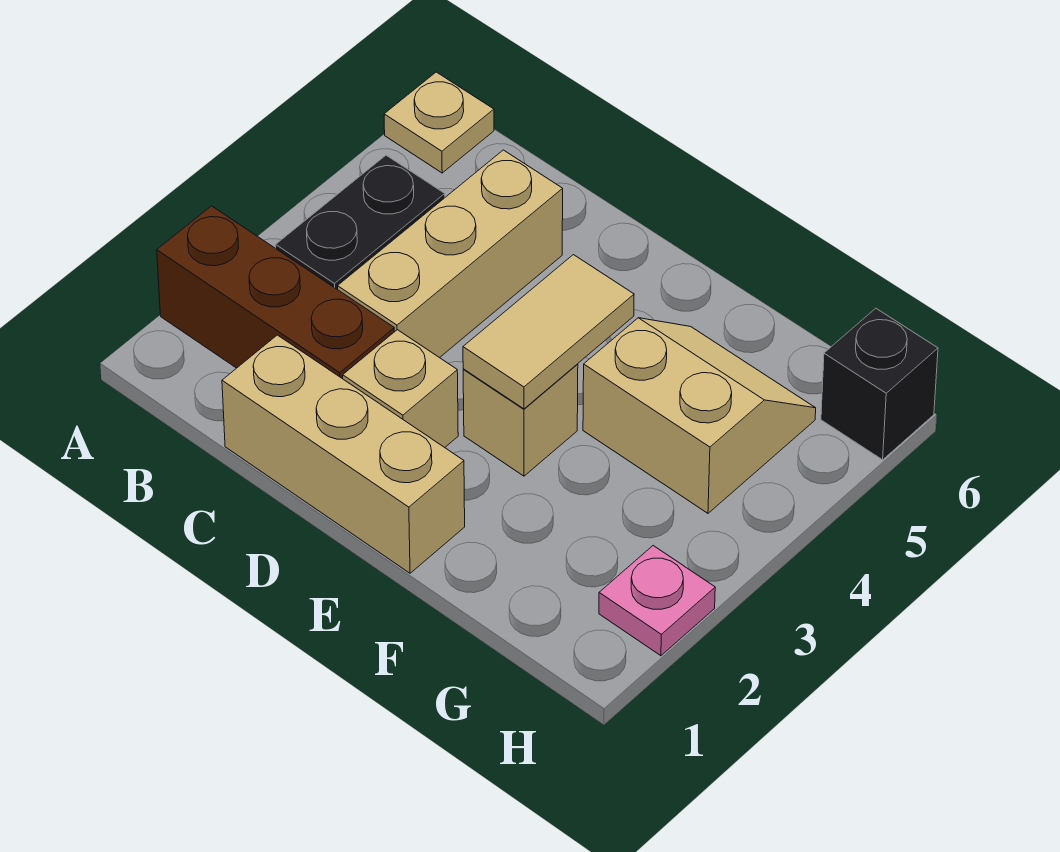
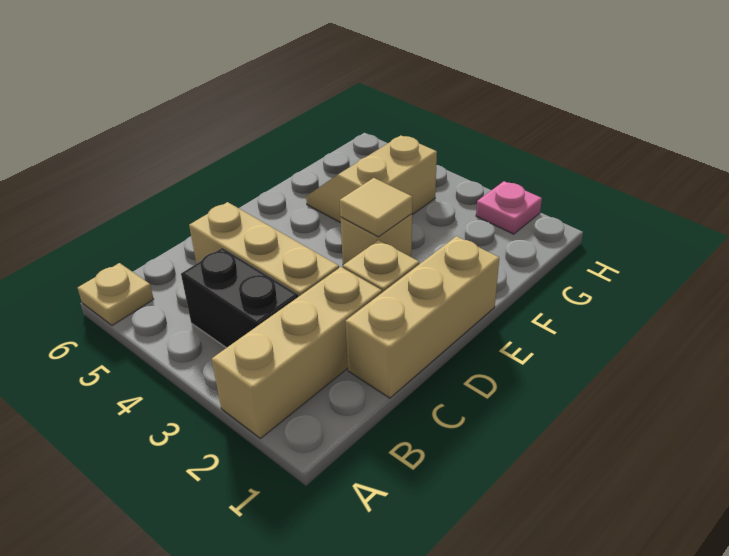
brown 1x3 brick [157,206,394,379] -> tan 1x3 brick [212,267,382,439]
tan 1x2 tile [463,255,634,409] -> tan 1x1 tile [340,178,412,237]
black 1x1 brick [821,308,938,460] -> none

